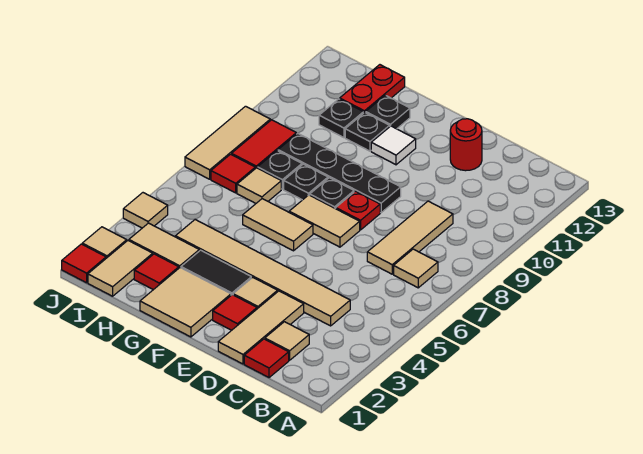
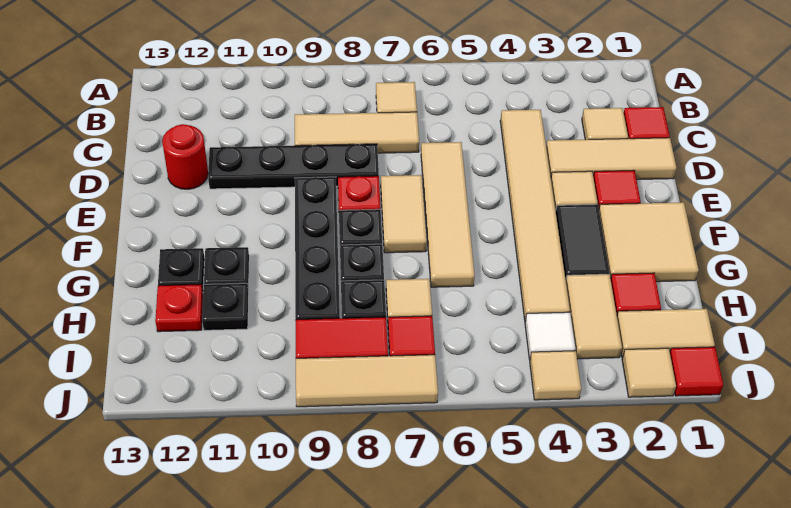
none -> black 1x4 plate [208,144,379,189]
tan 1x2 tile [243,199,313,251] -> tan 1x4 tile [421,142,475,287]
white 1x1 tile [371,126,416,165] -> white 1x1 tile moved to [525,312,576,360]
red 1x2 plate [340,65,405,113] -> red 1x1 plate [155,284,203,332]

